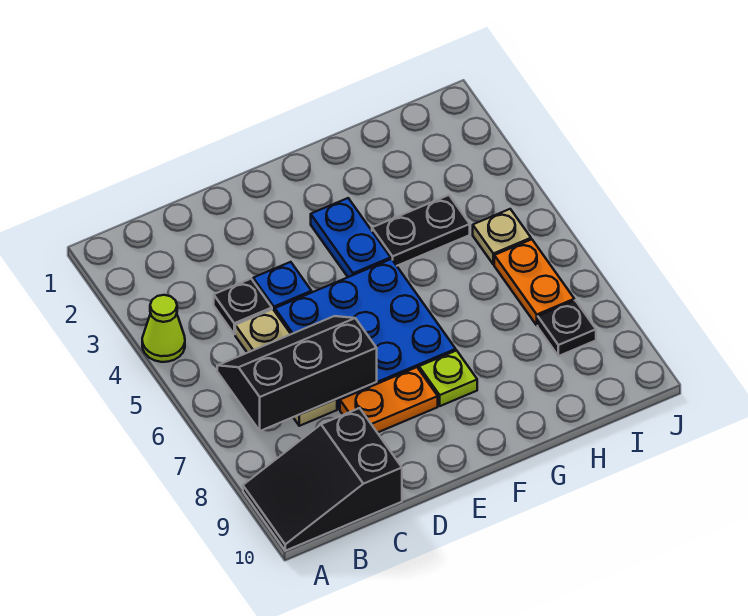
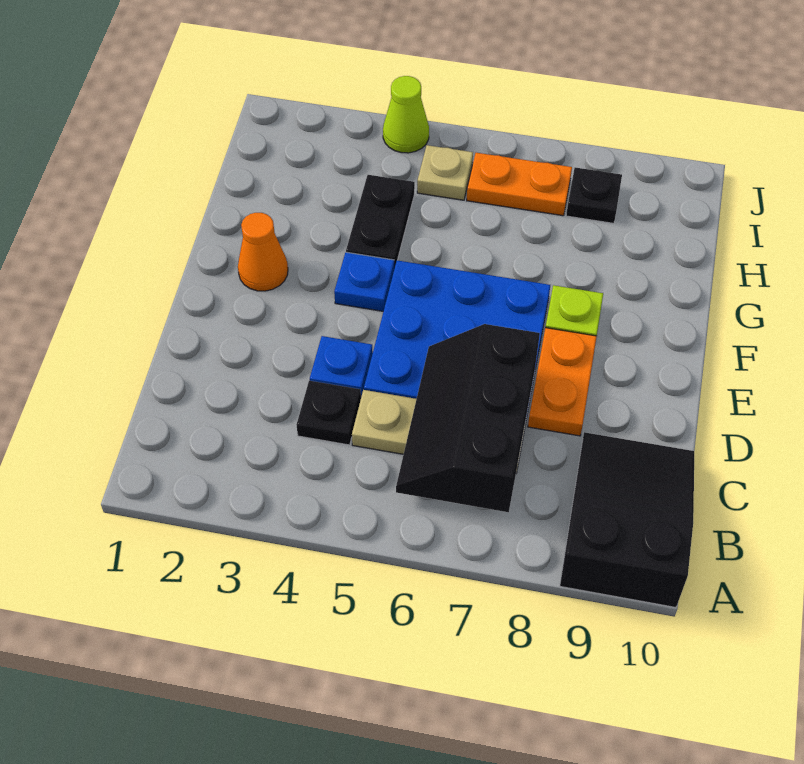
lime 1x1 cone [142,295,185,362] -> lime 1x1 cone moved to [383,76,429,153]
black 2x3 slope [243,408,402,551] -> black 2x3 slope turned to [560,432,694,607]
none -> orange 1x1 cone [238,213,288,291]
blue 1x2 plate [311,198,391,277] -> blue 1x1 plate [334,252,394,311]

